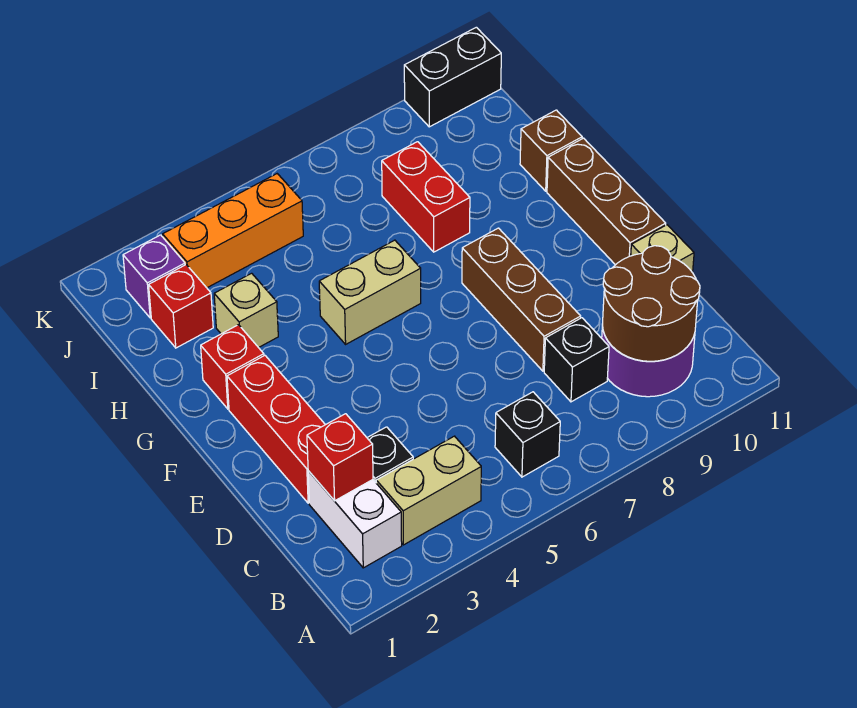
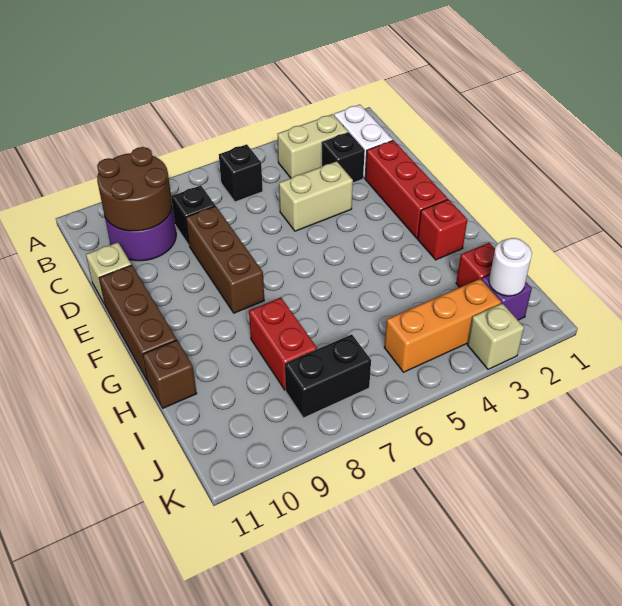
red 1x1 brick [307,414,373,501] -> none
tan 1x2 brick [319,240,421,344] -> tan 1x2 brick moved to [279,161,353,231]
tan 1x1 brick [214,273,278,348] -> tan 1x1 brick moved to [467,303,524,369]
none -> white 1x1 round brick [489,238,532,296]
black 1x2 brick [404,27,501,127] -> black 1x2 brick moved to [285,334,371,418]

